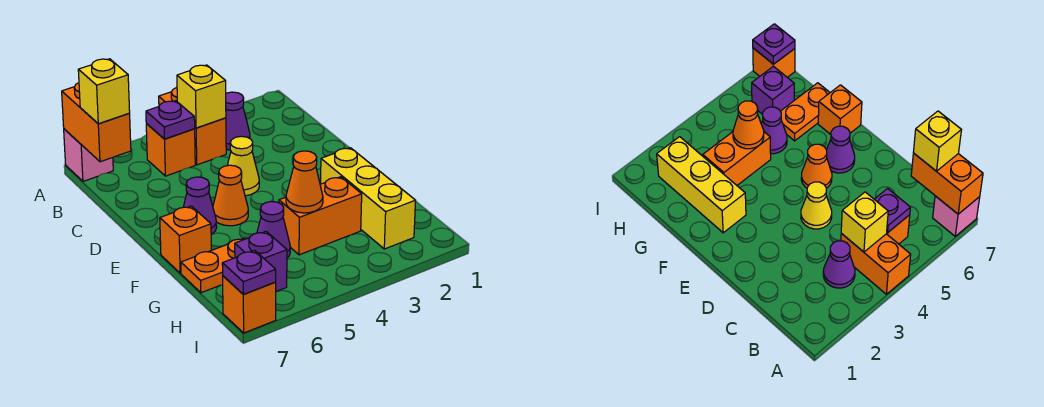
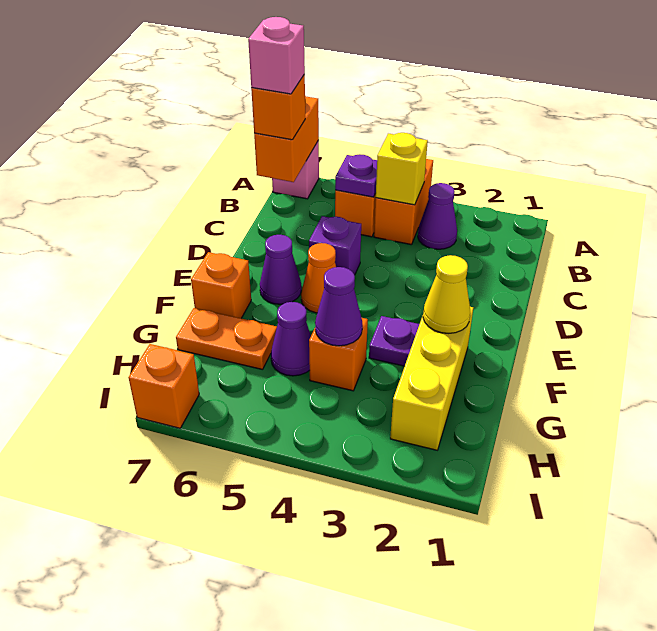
yellow 1x1 brick [78,59,130,124] -> orange 1x1 brick [251,75,305,140]
none -> pink 1x1 brick [248,17,305,94]
yellow 1x1 cone [227,136,259,196] -> yellow 1x1 cone moved to [423,255,470,333]
orange 1x2 brick [279,177,362,255] -> orange 1x1 brick [309,318,368,391]
orange 1x1 cone [286,151,323,213] -> purple 1x1 cone [315,267,362,346]
purple 1x1 brick [235,231,287,292] -> purple 1x1 brick moved to [309,216,361,275]
purple 1x1 plate [222,250,276,294] -> purple 1x1 plate moved to [369,316,419,366]

